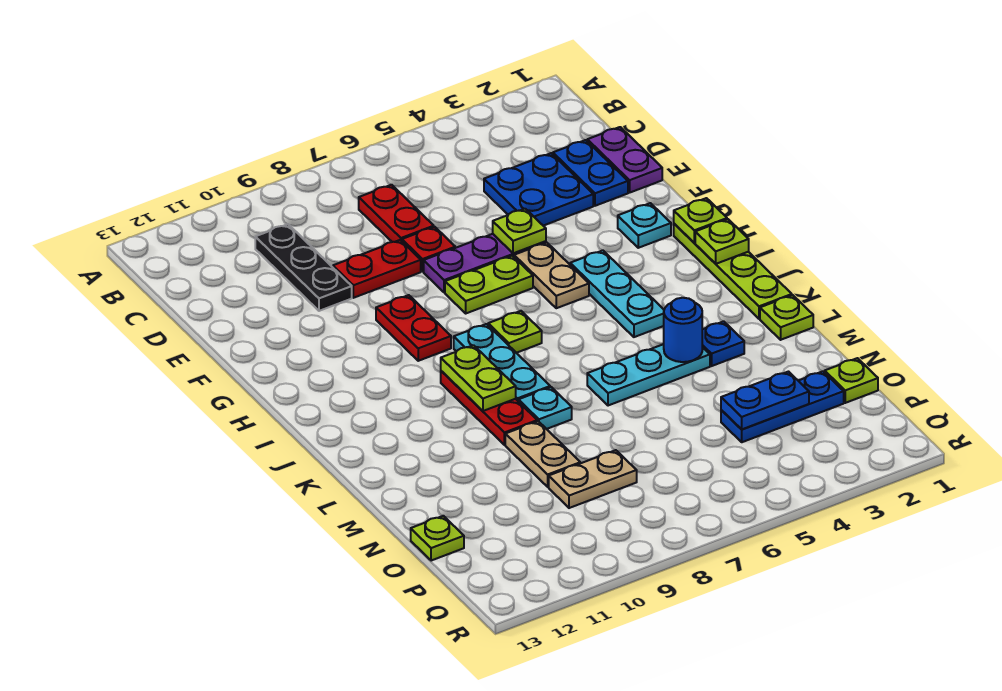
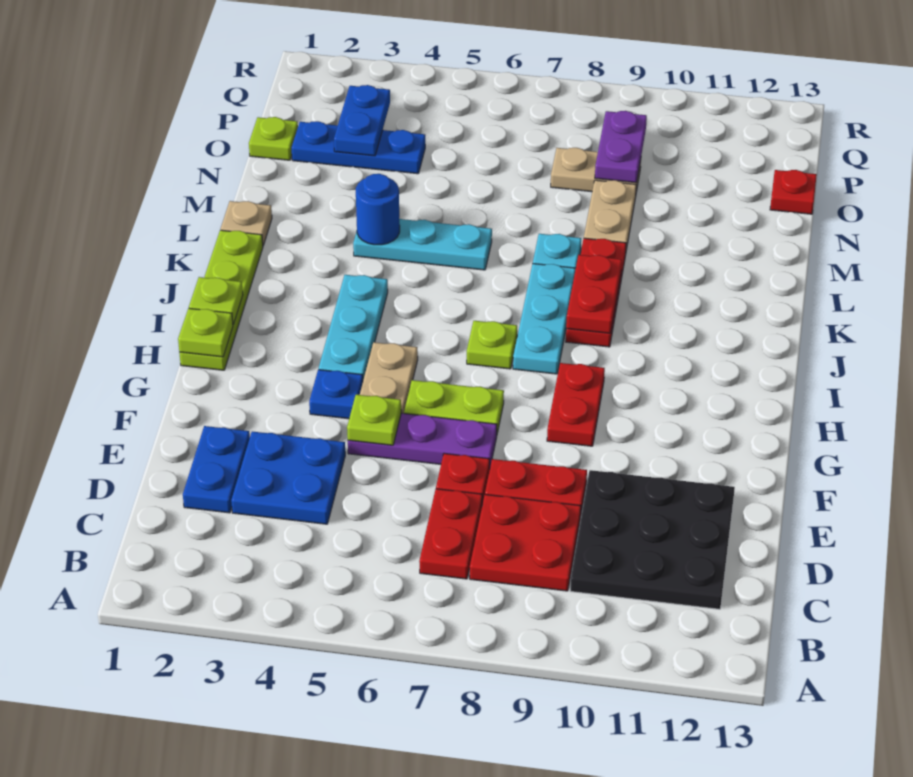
none -> red 2x2 plate [470,495,581,591]
black 1x3 plate [255,224,352,311] -> black 3x3 plate [570,470,735,609]
purple 1x2 plate [587,127,662,192] -> purple 1x2 plate moved to [595,111,647,183]
cyan 1x1 plate [618,203,671,248] -> none
lime 1x2 plate [441,345,516,411] -> red 1x2 plate [566,255,622,333]
lime 1x1 plate [760,295,813,340] -> tan 1x1 plate [220,201,272,245]
blue 1x1 plate [702,321,744,366] -> blue 1x1 plate moved to [309,370,363,419]
blue 1x2 plate [721,372,809,429] -> blue 1x2 plate turned to [334,85,390,156]
lime 1x1 plate [411,516,464,561] -> red 1x1 plate [770,170,817,214]

